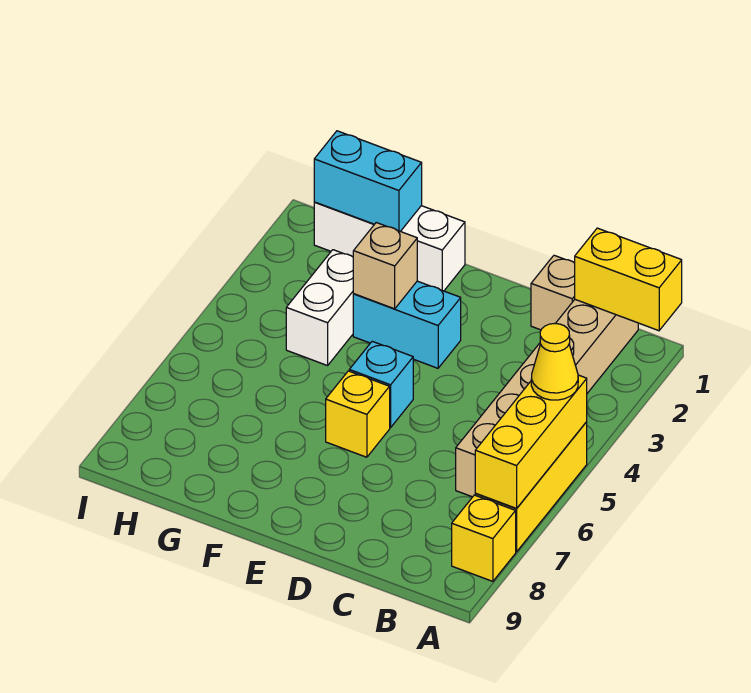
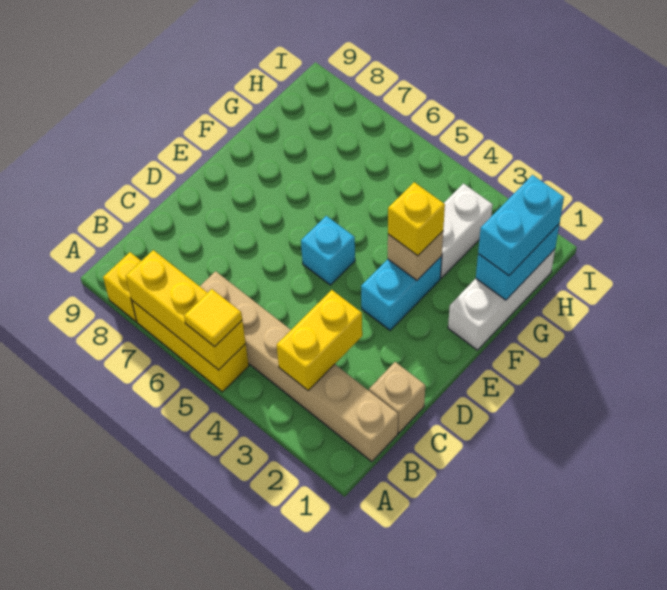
yellow 1x2 brick [575,228,682,331] -> yellow 1x2 brick moved to [277,290,362,390]
yellow 1x1 cone [531,324,578,400] -> yellow 1x1 tile [184,289,242,347]
yellow 1x1 brick [326,371,390,457] -> yellow 1x1 brick moved to [388,182,445,256]
none -> cyan 1x2 brick [478,175,564,276]
white 1x2 brick [286,250,353,366] -> white 1x2 brick turned to [440,184,493,278]

